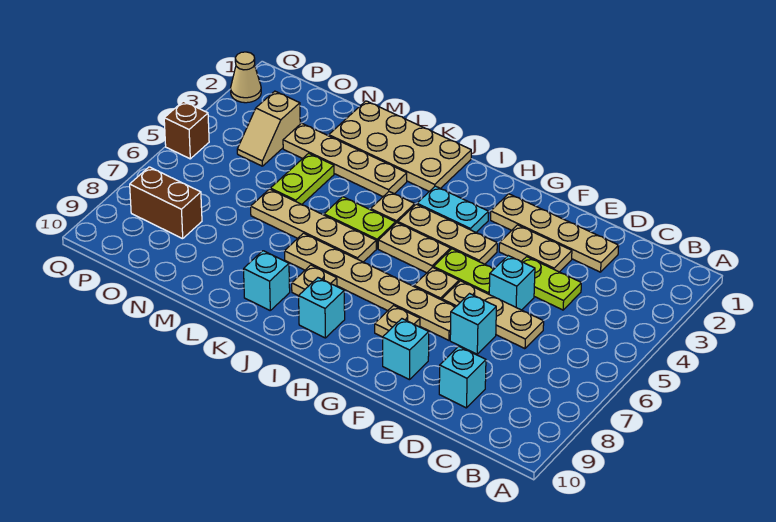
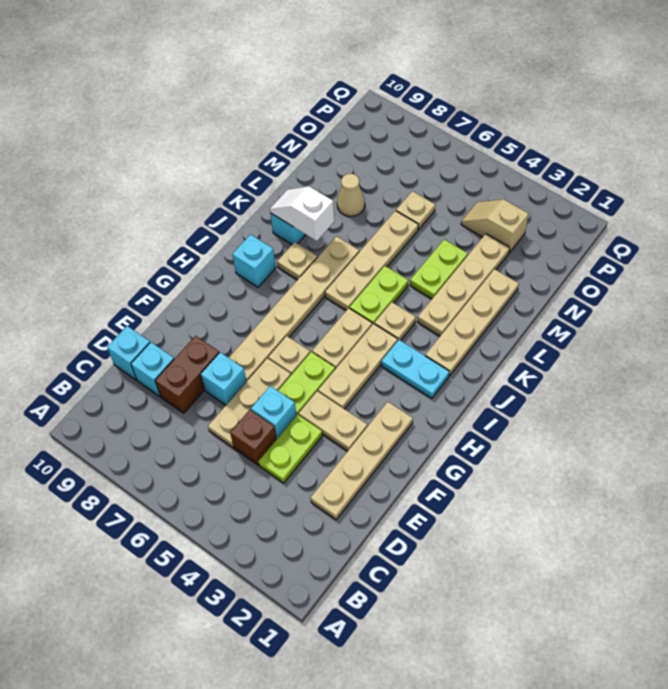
tan 1x2 plate [499,225,572,272] -> tan 1x2 plate turned to [299,391,368,451]
cyan 1x1 brick [383,319,429,380] -> cyan 1x1 brick moved to [107,326,150,380]
tan 1x1 plate [375,305,420,337] -> tan 1x1 plate moved to [396,191,435,229]
cyan 1x2 plate [417,186,489,232] -> cyan 1x2 plate turned to [381,340,449,398]
tan 2x4 plate [329,101,471,191] -> tan 1x4 plate [425,269,519,375]
none -> white 1x2 slope [270,186,334,241]
lime 1x2 plate [270,153,334,204] -> lime 1x2 plate turned to [410,240,468,299]
brown 1x2 brick [130,167,202,239] -> brown 1x2 brick moved to [155,336,219,413]
tan 1x1 cone [231,52,261,103] -> tan 1x1 cone moved to [337,174,365,216]
brown 1x1 brick [164,101,209,159] -> brown 1x1 brick moved to [230,410,277,465]

